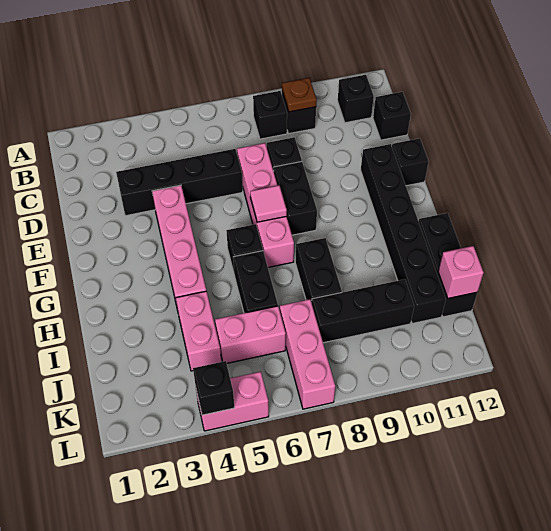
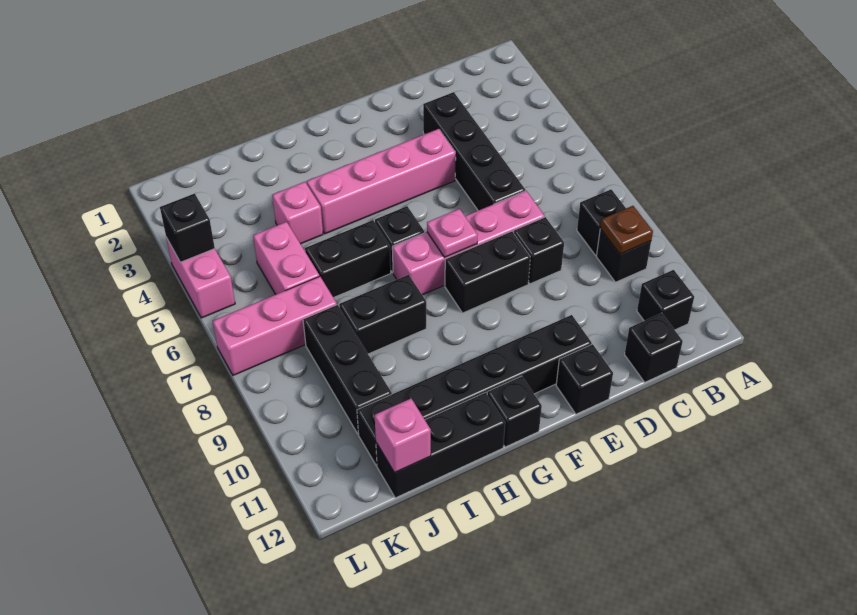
pink 1x1 tile [250,185,287,222] -> pink 1x1 plate [427,209,478,257]
none -> black 1x1 brick [487,376,542,447]
pink 1x2 brick [176,291,221,371] -> pink 1x1 brick [272,182,323,244]

